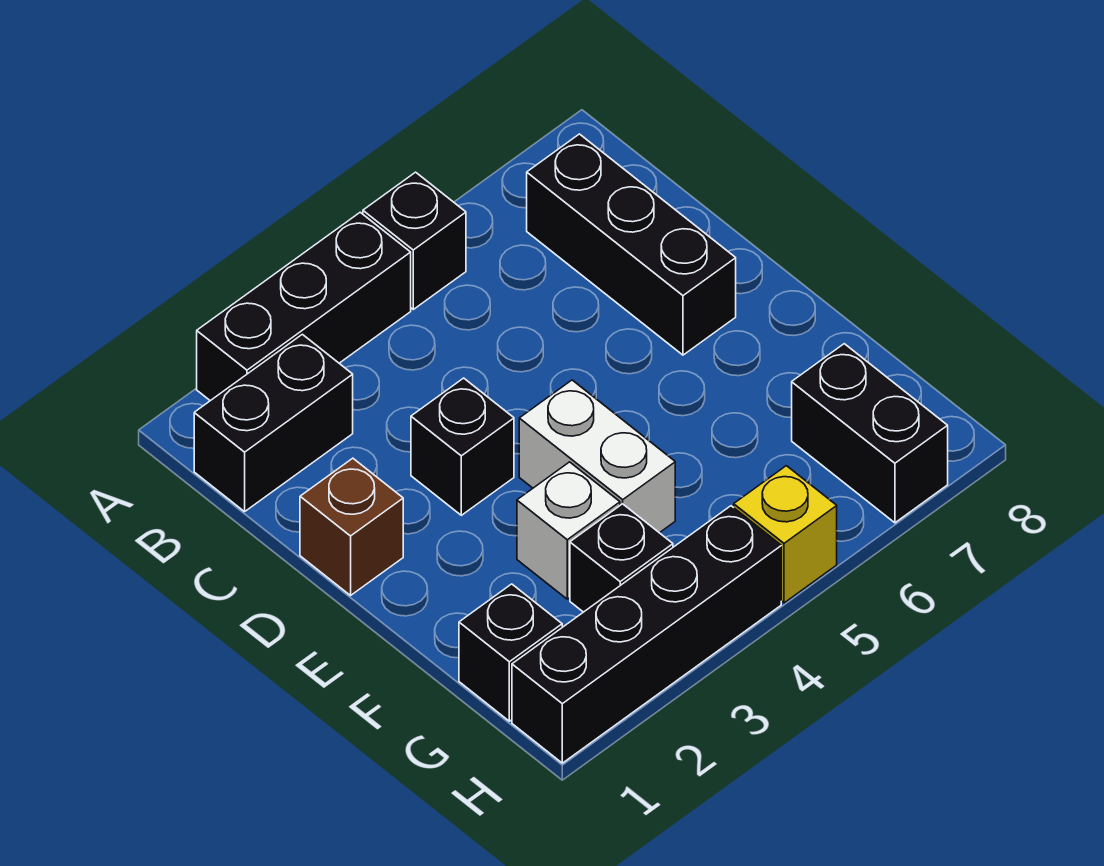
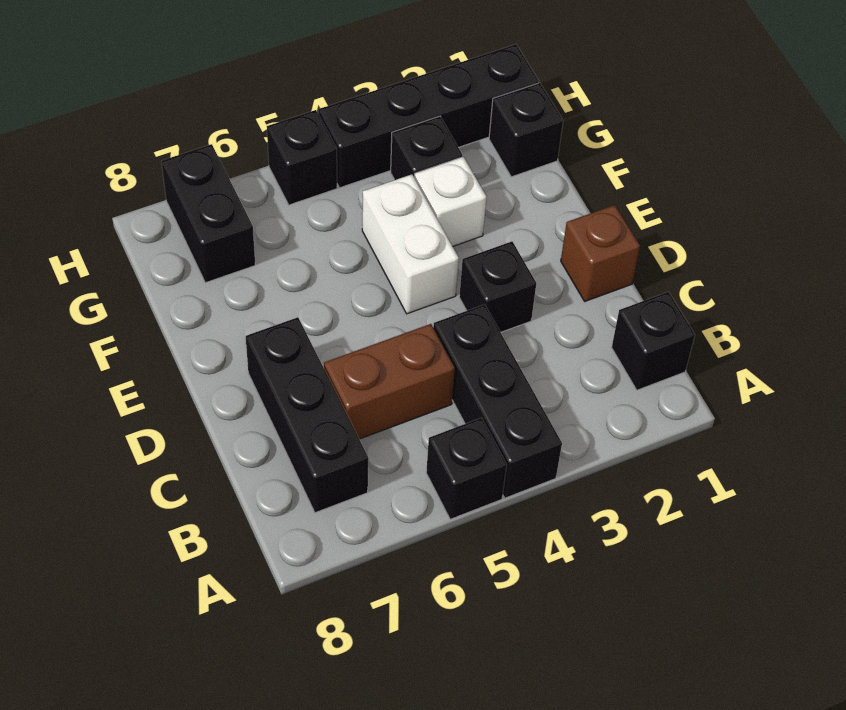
black 1x3 brick [197,212,411,401] -> black 1x3 brick turned to [433,304,562,498]
black 1x2 brick [194,334,353,512] -> black 1x1 brick [612,292,695,390]
none -> brown 1x2 brick [324,324,455,439]
yellow 1x1 brick [734,466,837,603] -> black 1x1 brick [267,110,337,205]

